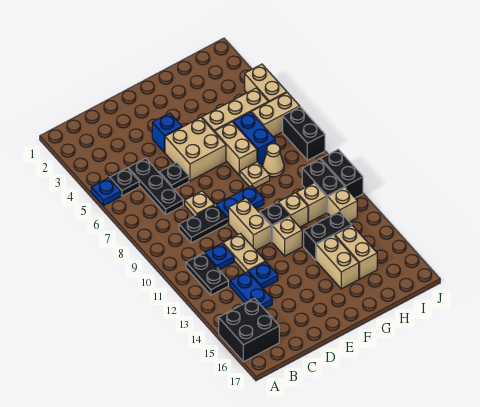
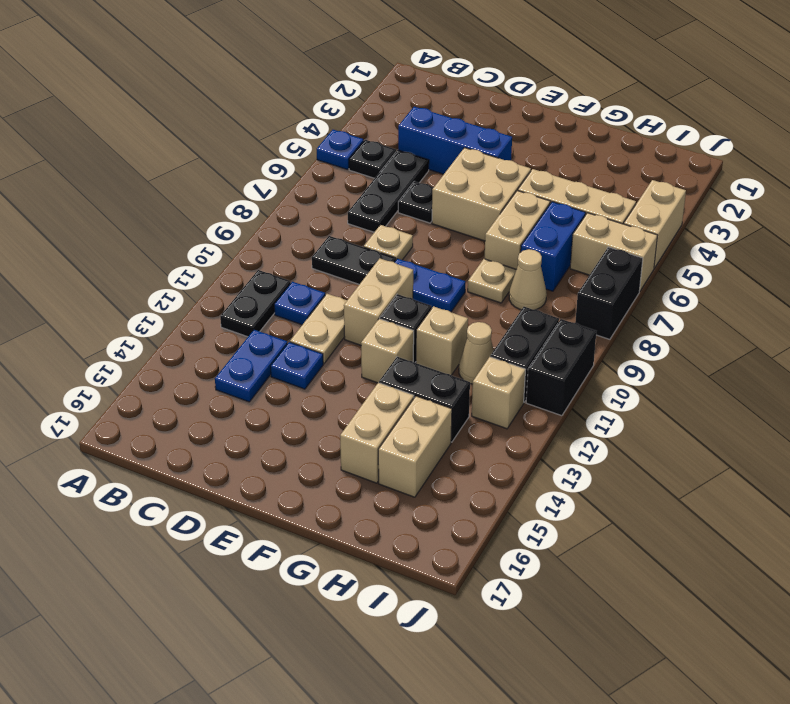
black 2x2 brick [219,298,279,362] -> none
blue 1x1 brick [152,113,182,153] -> blue 1x3 brick [398,107,512,174]
tan 1x1 brick [297,183,326,222] -> tan 1x1 cone [459,322,494,384]

